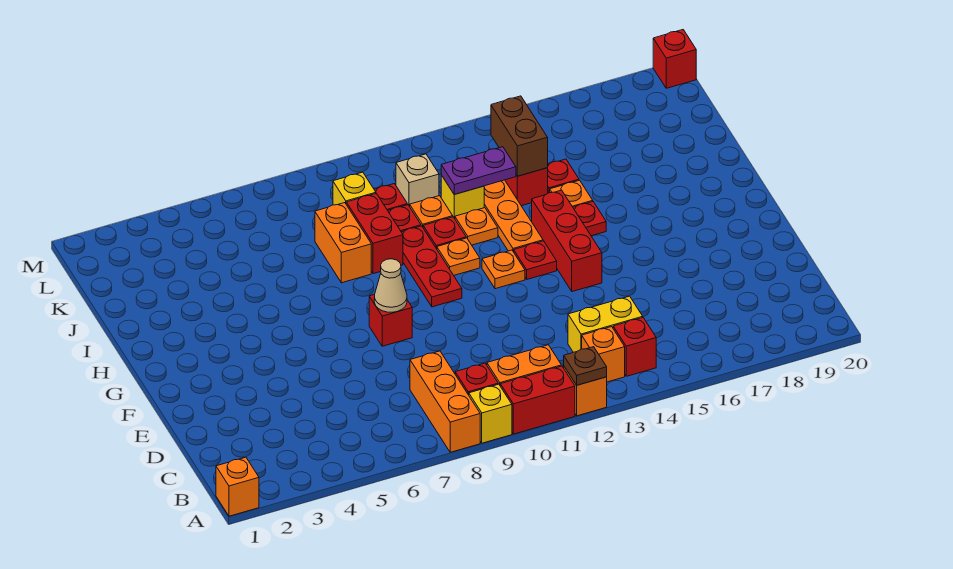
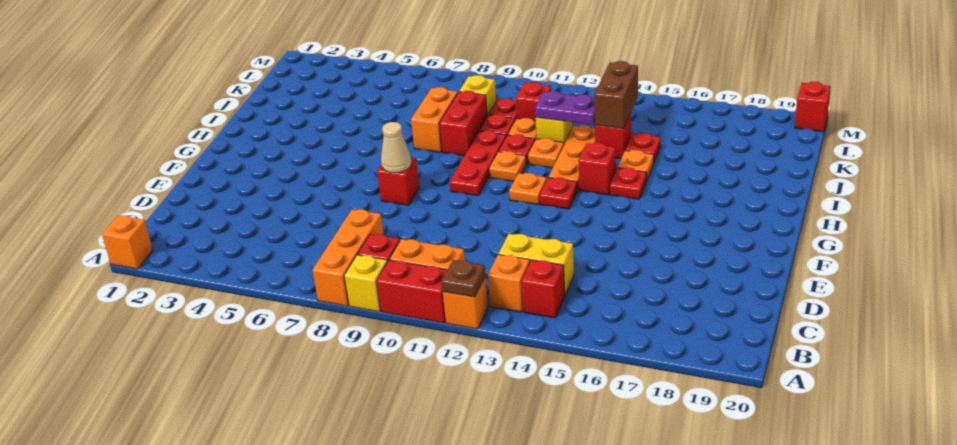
red 1x3 brick [532,190,602,292] -> red 1x1 brick [578,143,616,195]
tan 1x1 brick [396,154,439,207] -> red 1x1 brick [516,82,551,121]

